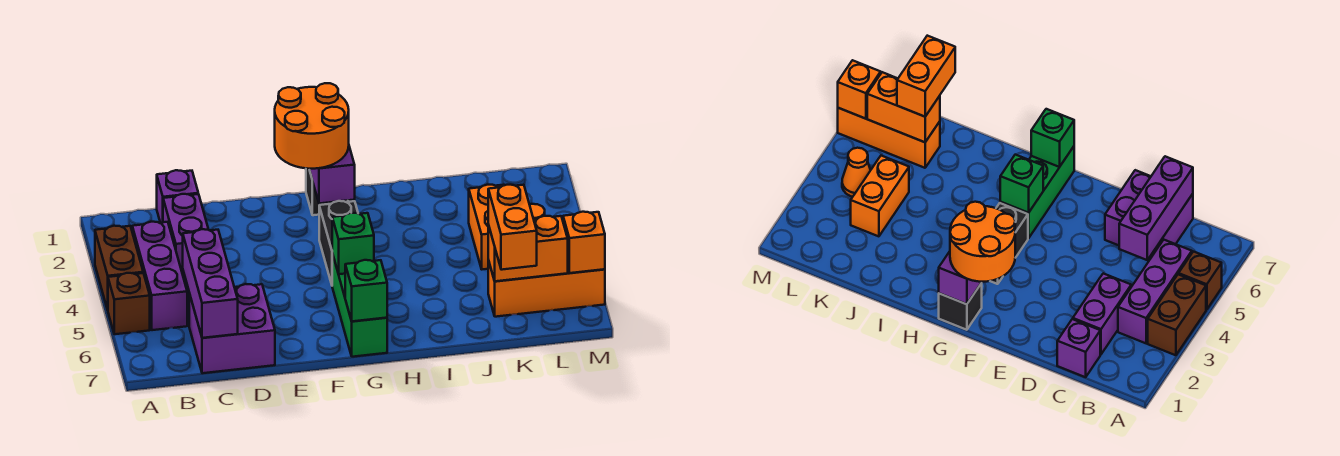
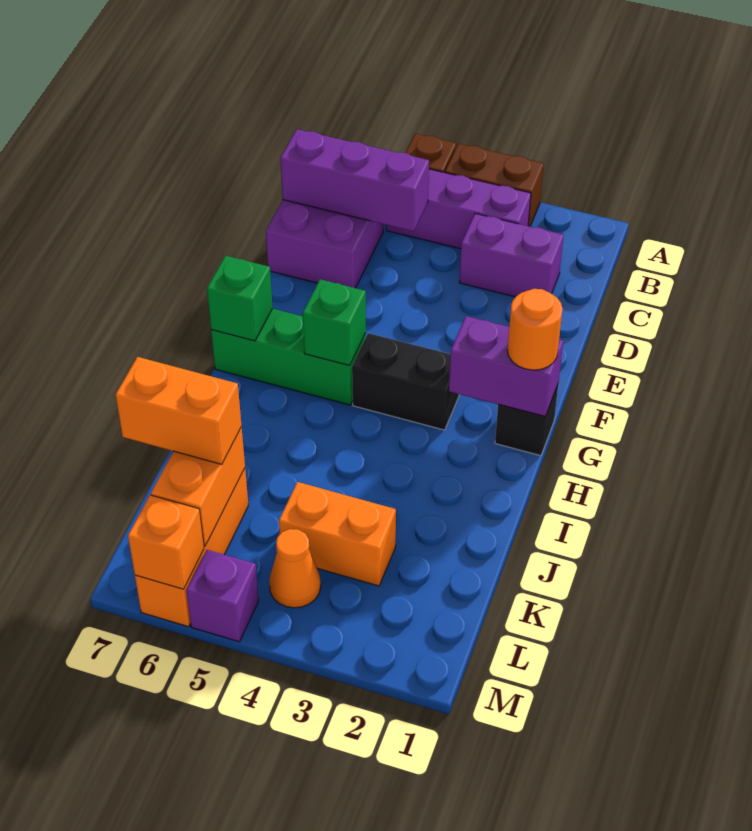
purple 1x1 brick [157,170,198,223] -> purple 1x1 brick moved to [186,550,259,642]
orange 2x2 round brick [275,83,349,169] -> orange 1x1 round brick [507,289,563,370]

